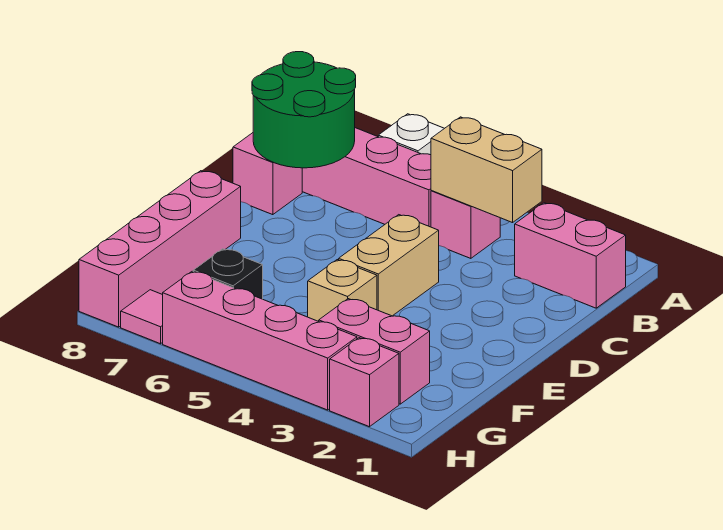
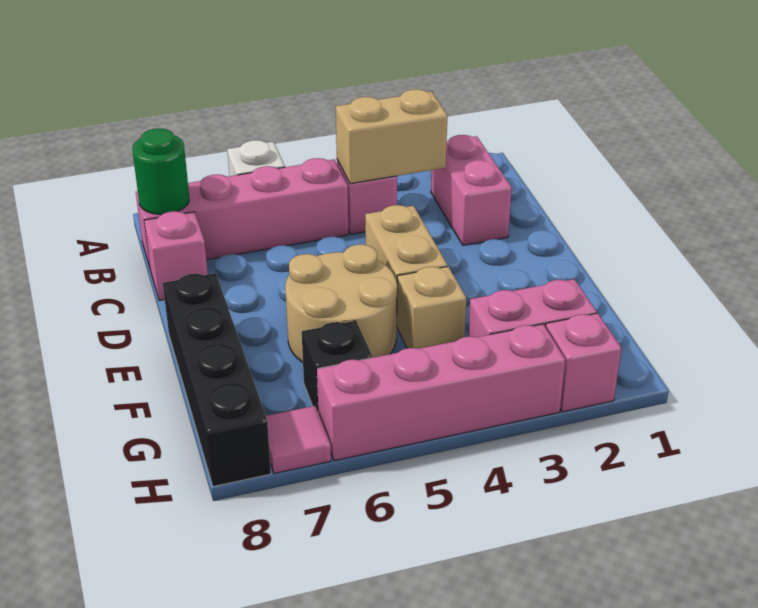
pink 1x2 brick [515,203,626,308] -> pink 1x2 brick turned to [431,135,512,246]
green 2x2 round brick [252,52,356,168] -> green 1x1 round brick [132,128,189,215]
none -> tan 2x2 round brick [285,244,397,363]
pink 1x4 brick [79,171,241,327] -> black 1x4 brick [163,273,271,487]

